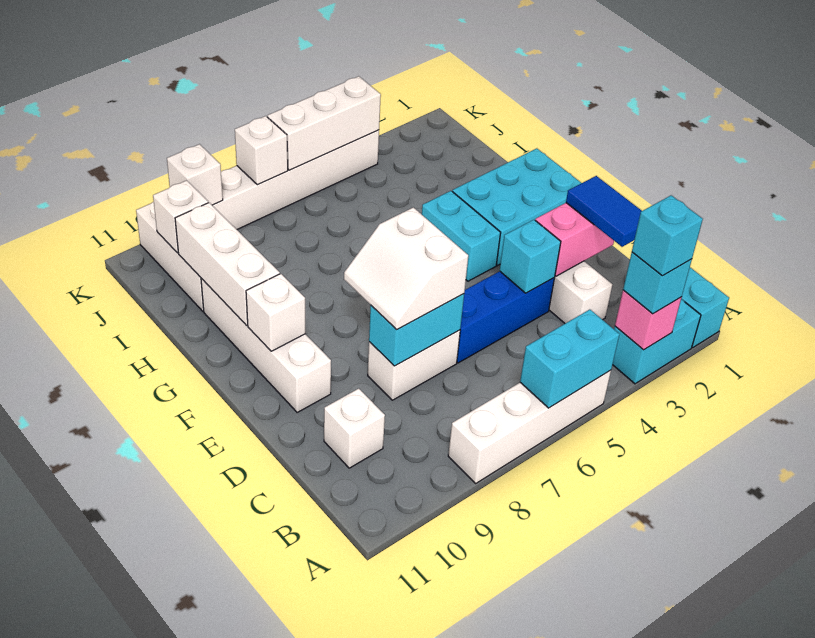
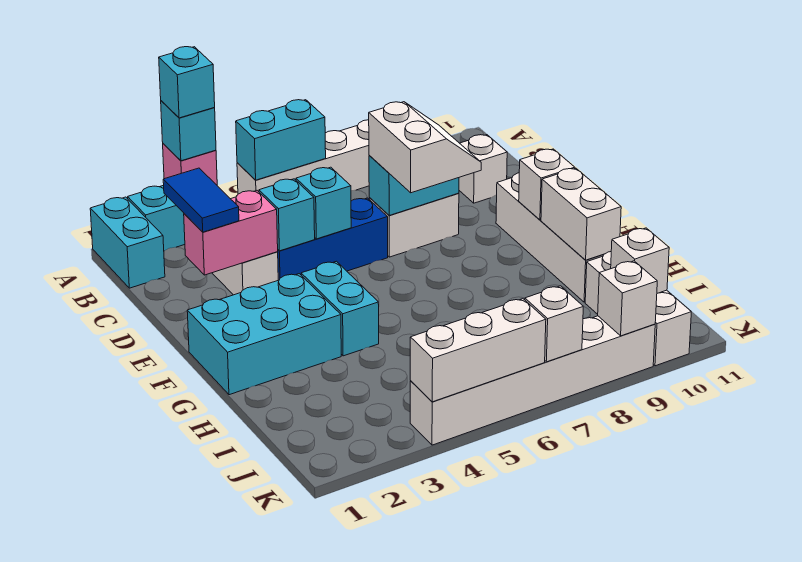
none -> cyan 1x1 brick [296,167,351,239]
white 1x3 brick [175,203,280,326] -> white 1x2 brick [541,168,621,260]

